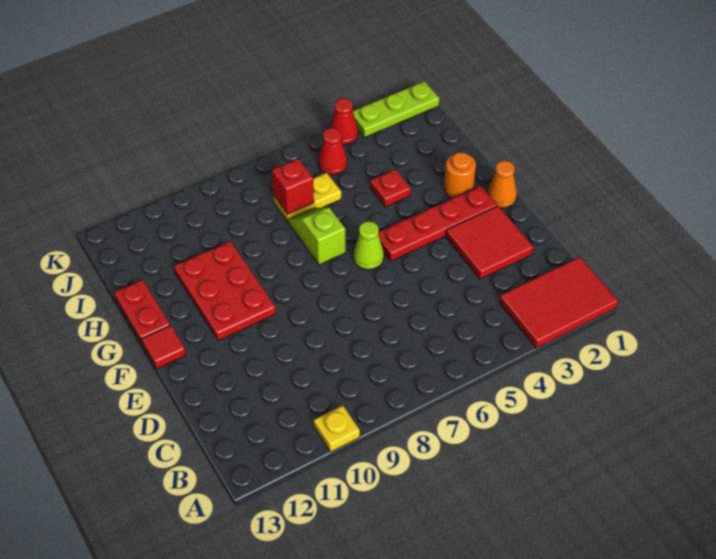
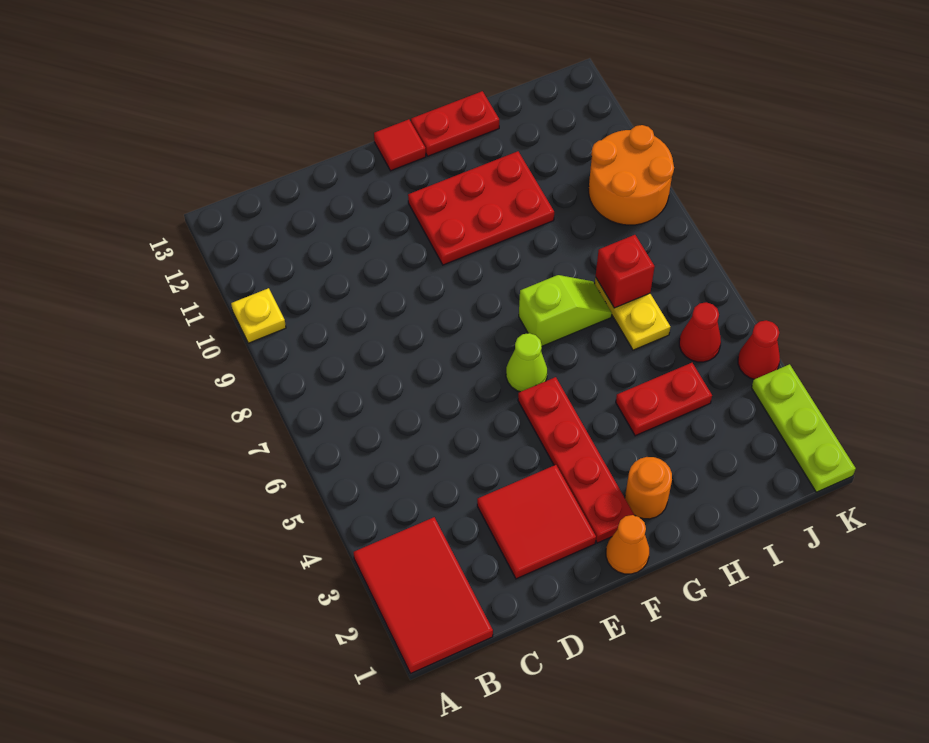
red 1x1 plate [370,169,411,207] -> red 1x2 plate [616,363,712,436]
none -> orange 2x2 round brick [588,125,674,225]

